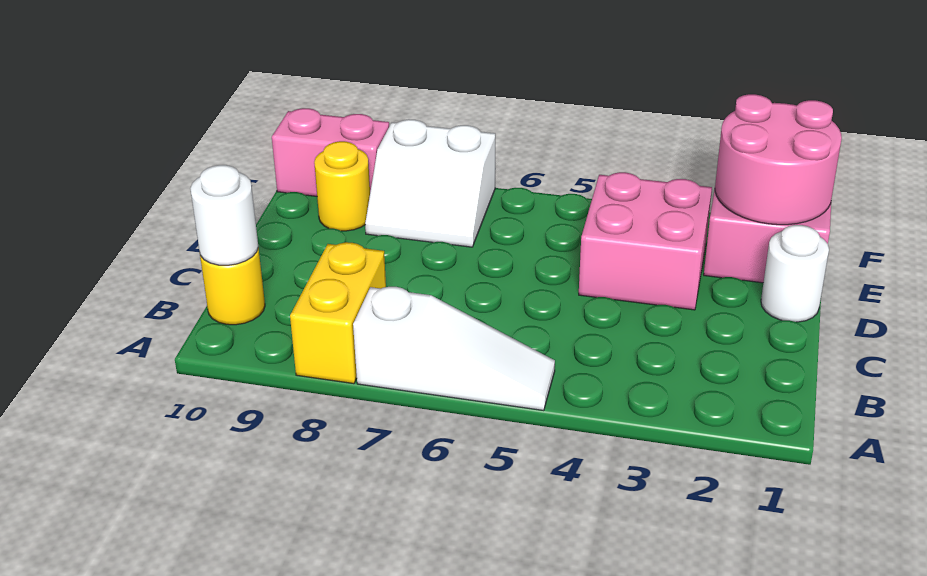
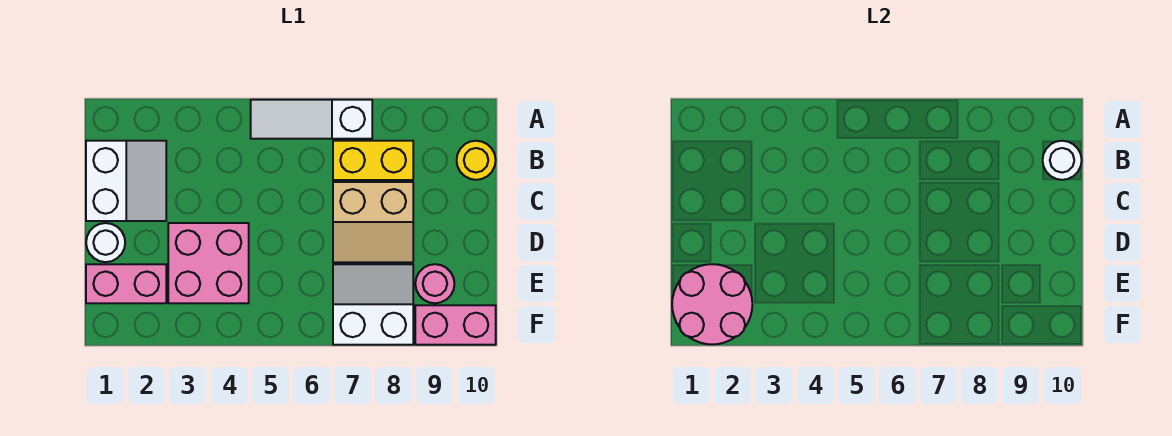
yellow 1x2 brick [290,242,386,384] -> yellow 1x2 brick turned to [333,141,413,180]
none -> white 2x2 slope [86,141,166,221]
none -> tan 2x2 slope [333,182,413,262]
yellow 1x1 round brick [314,141,370,231] -> pink 1x1 round brick [415,264,454,303]

